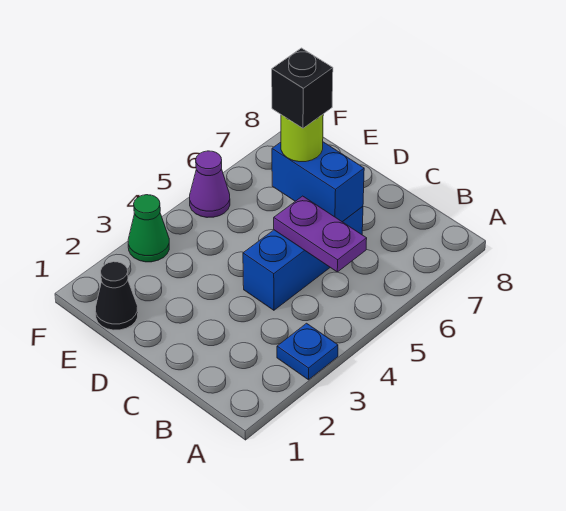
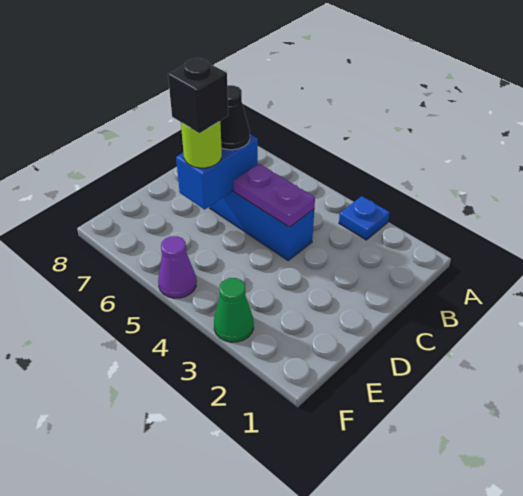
purple 1x2 plate [274,196,367,272] -> purple 1x2 plate turned to [234,164,315,227]
black 1x1 cone [95,262,138,330] -> black 1x1 cone moved to [220,85,250,150]

